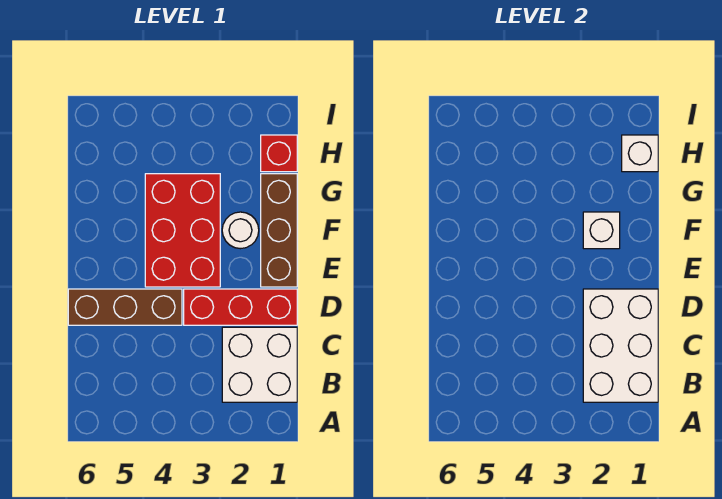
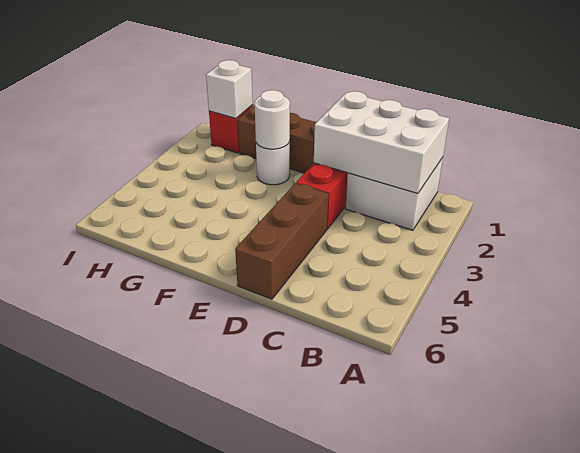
red 2x3 brick [145,174,220,287] -> none
white 1x1 brick [583,212,620,249] -> white 1x1 round brick [255,90,290,149]

